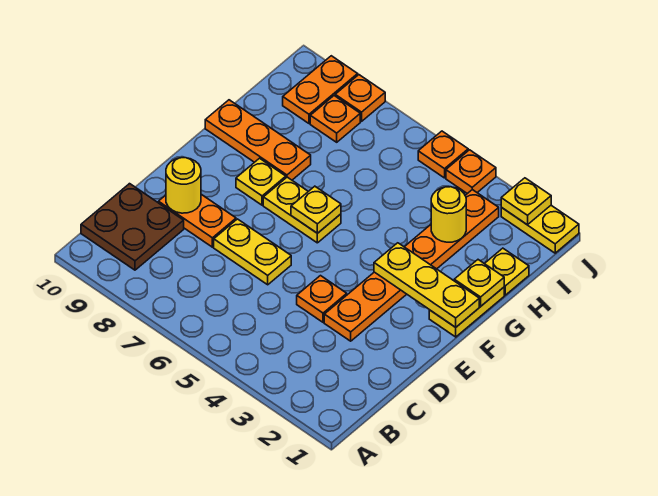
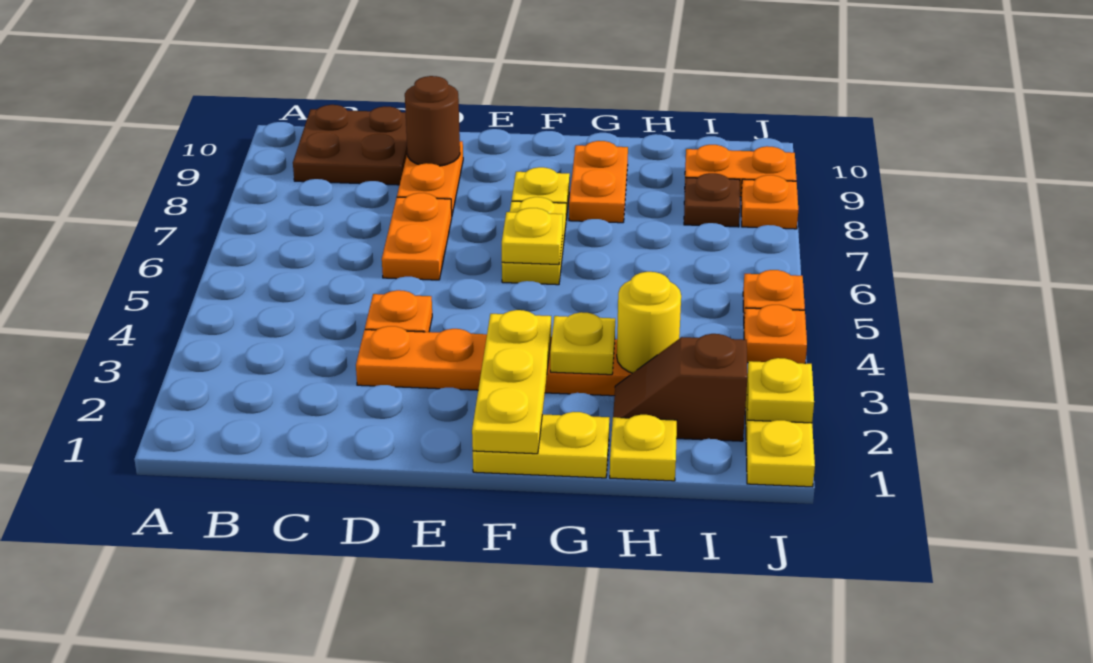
yellow 1x2 plate [214,219,291,285] -> orange 1x2 plate [382,193,452,280]
yellow 1x1 round brick [166,158,201,213] -> brown 1x1 round brick [405,76,460,166]
yellow 1x1 plate [454,260,504,306] -> yellow 1x1 plate moved to [550,312,615,375]
orange 1x3 plate [205,100,311,180] -> orange 1x2 plate [569,141,628,223]
none -> brown 1x2 slope [613,334,747,441]
orange 1x1 plate [310,96,360,142] -> brown 1x1 plate [684,173,740,227]

